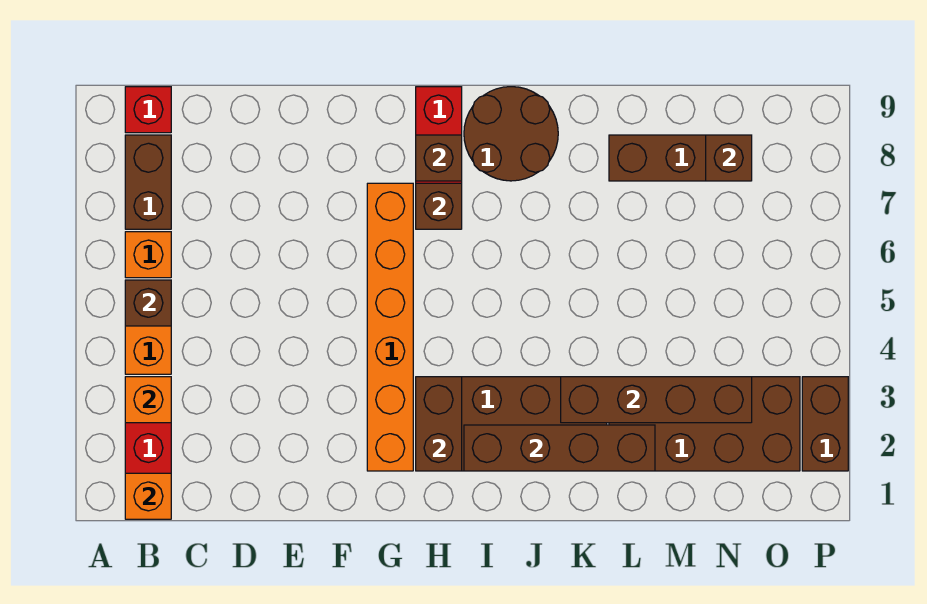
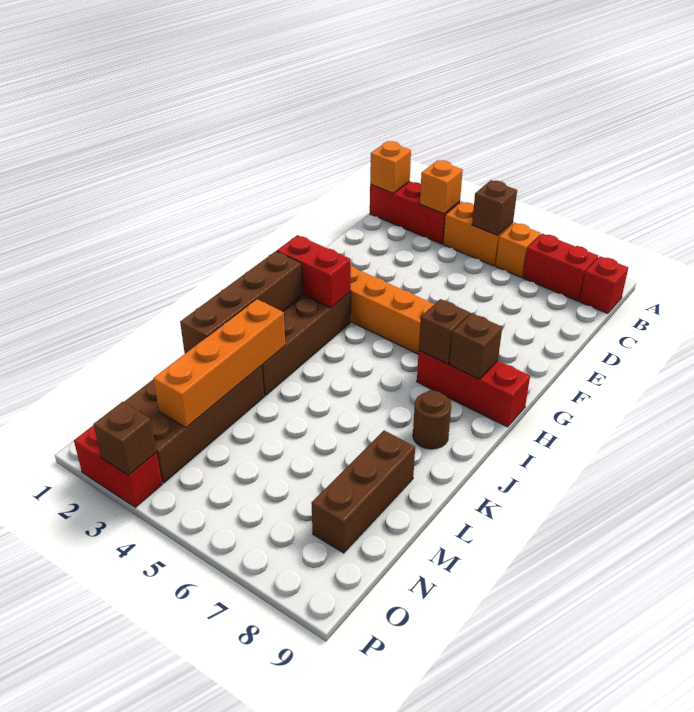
brown 1x2 brick [125,135,171,229] -> red 1x2 brick [523,234,598,301]
brown 1x2 brick [416,377,462,471] -> red 1x2 brick [277,235,351,308]
brown 2x2 round brick [464,87,558,181] -> brown 1x1 round brick [413,390,451,449]
brown 1x4 brick [561,377,752,423] -> orange 1x4 brick [153,299,285,427]
brown 1x1 brick [706,135,752,181] -> brown 1x1 brick moved to [93,402,157,475]
brown 1x2 brick [802,377,848,471] -> red 1x2 brick [74,426,162,507]

